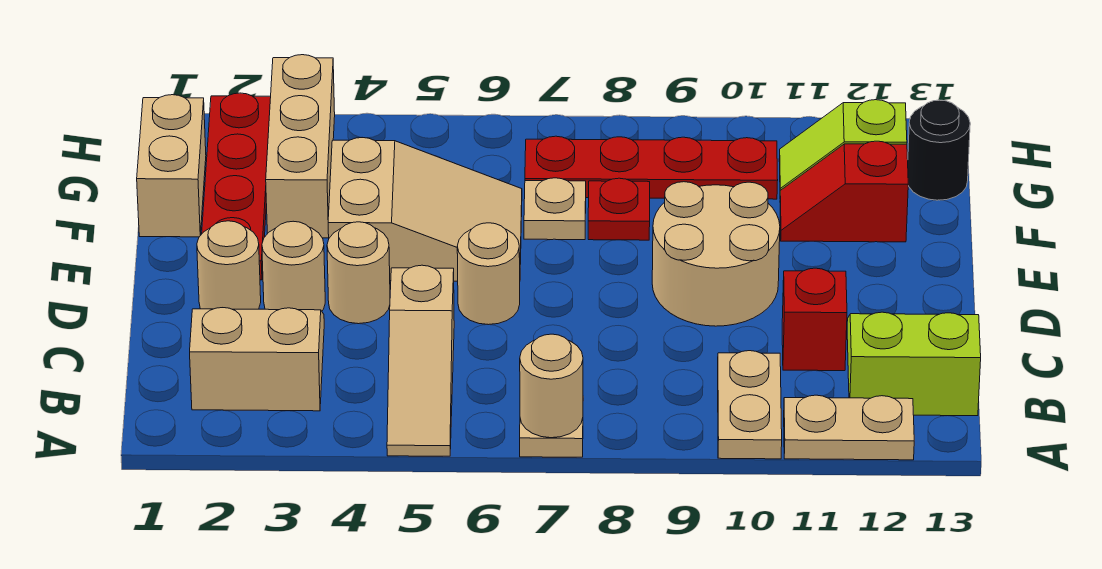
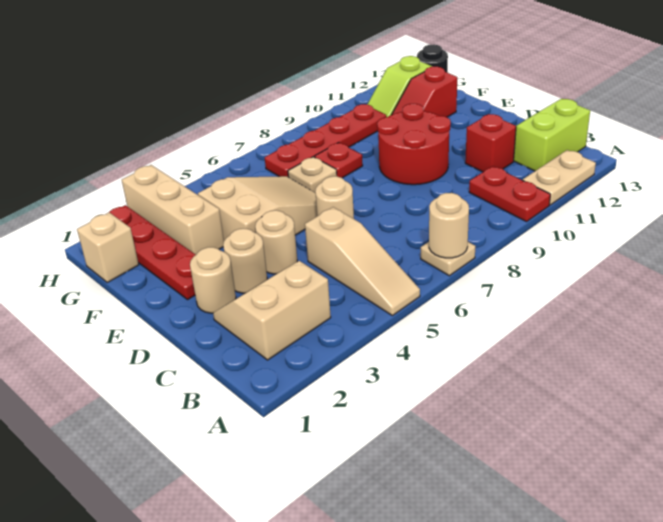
tan 1x2 plate [718,351,782,459] -> red 1x2 plate [469,166,550,222]
tan 2x2 round brick [652,182,780,326] -> red 2x2 round brick [377,104,451,185]
tan 1x2 brick [137,95,206,237] -> tan 1x1 brick [77,213,139,282]

